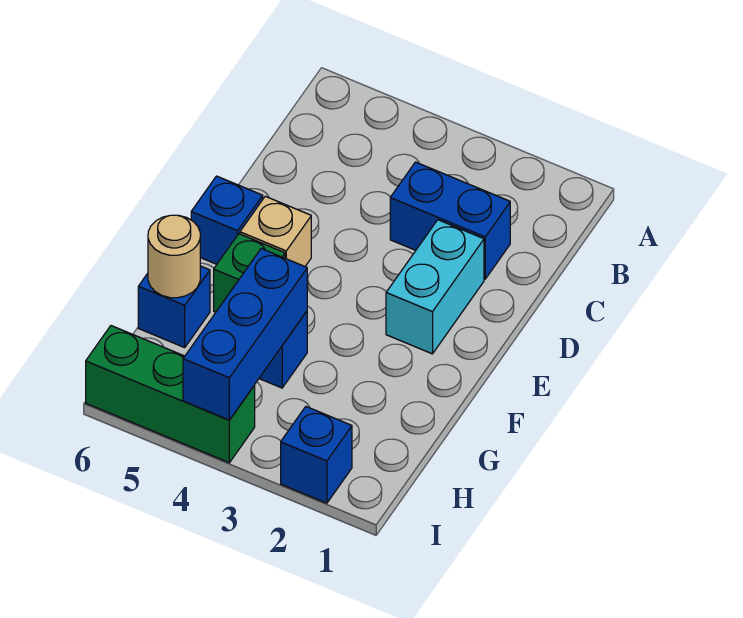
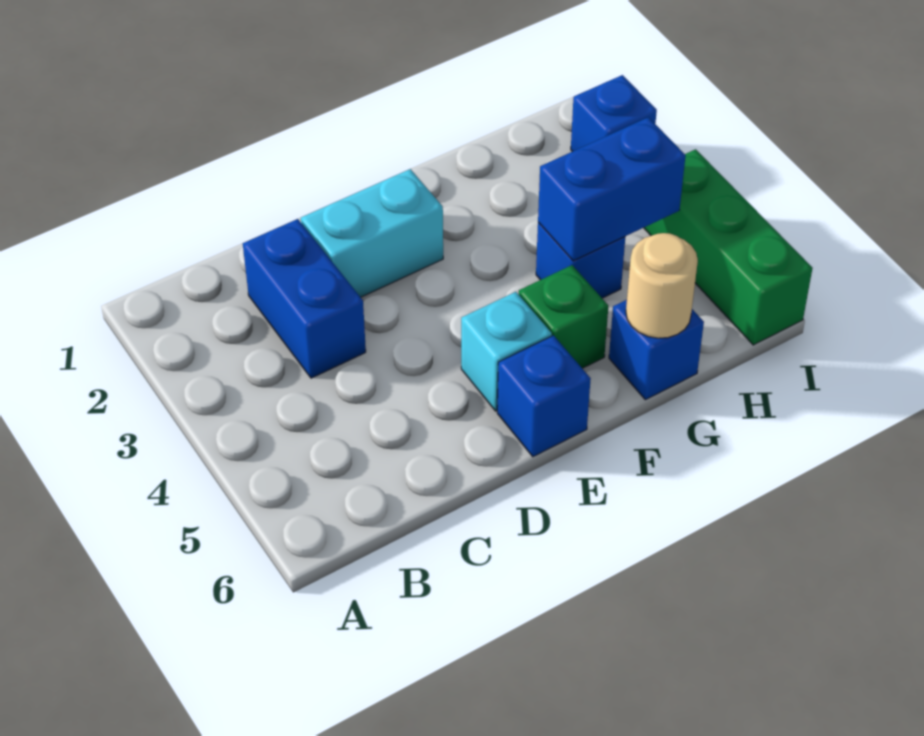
tan 1x1 brick [240,196,311,266] -> cyan 1x1 brick [461,292,552,411]
blue 1x3 brick [183,249,307,420] -> blue 1x2 brick [538,117,686,261]

